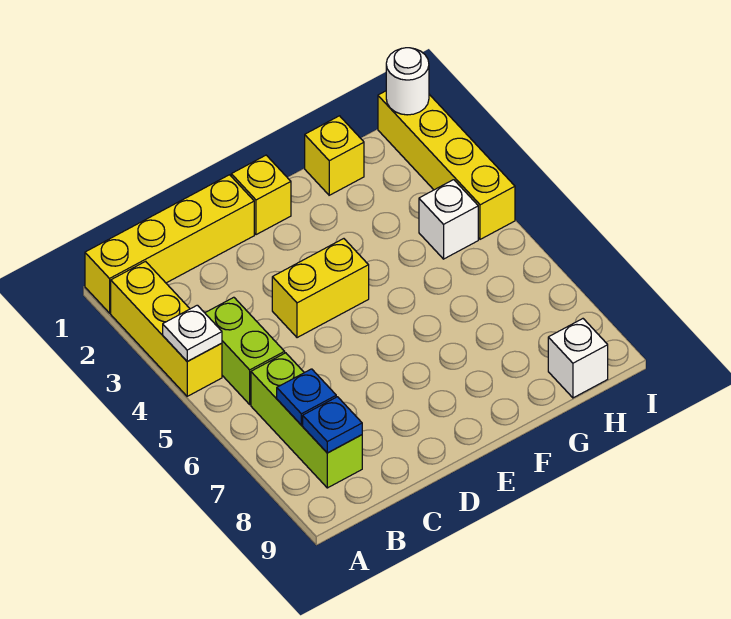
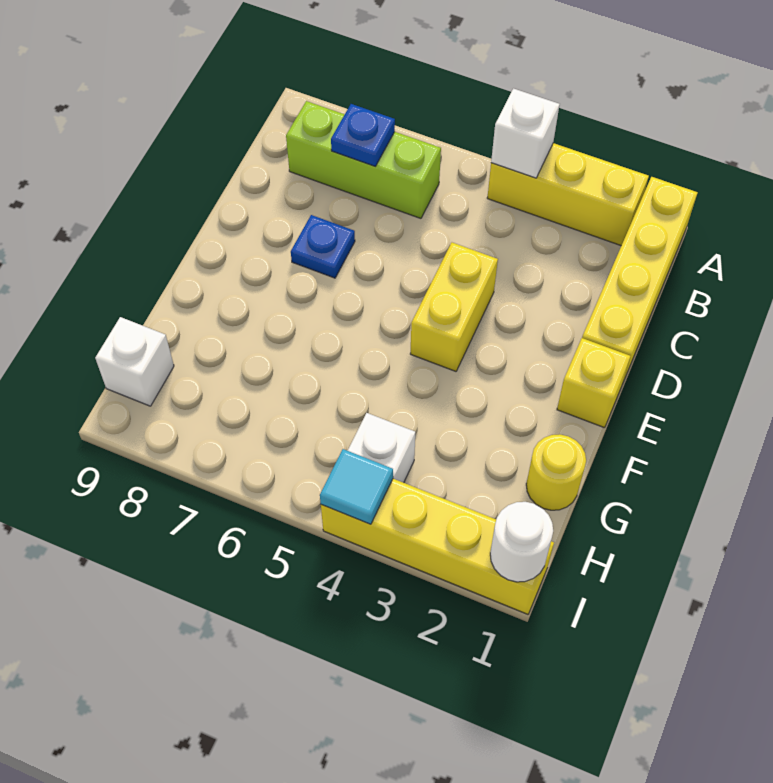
white 1x1 plate [163,305,222,361] -> white 1x1 brick [491,89,560,178]
lime 1x2 brick [205,297,285,404] -> none
blue 1x1 plate [303,397,362,453] -> blue 1x1 plate moved to [291,215,355,278]
yellow 1x1 brick [305,116,364,195] -> yellow 1x1 round brick [526,434,586,510]
none -> cyan 1x1 tile [320,449,393,524]

